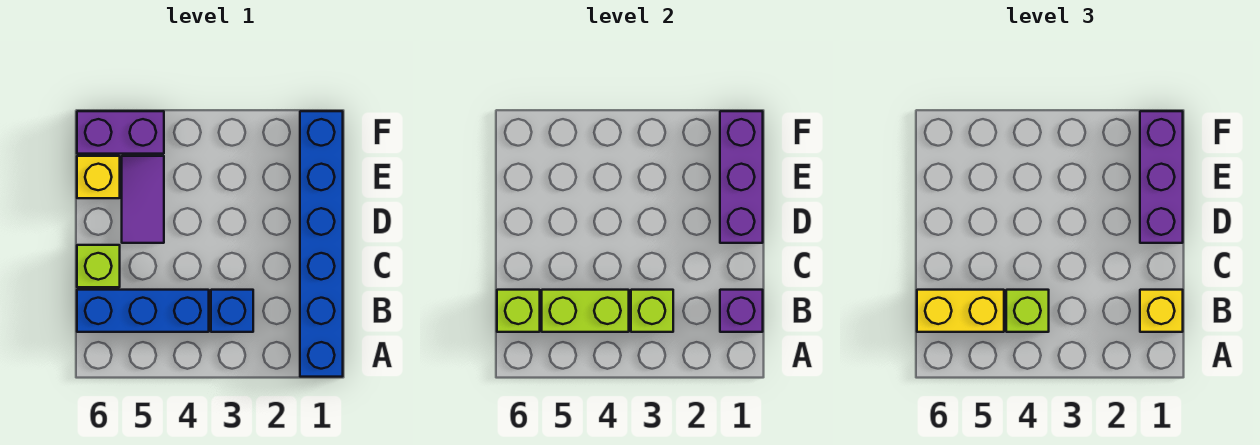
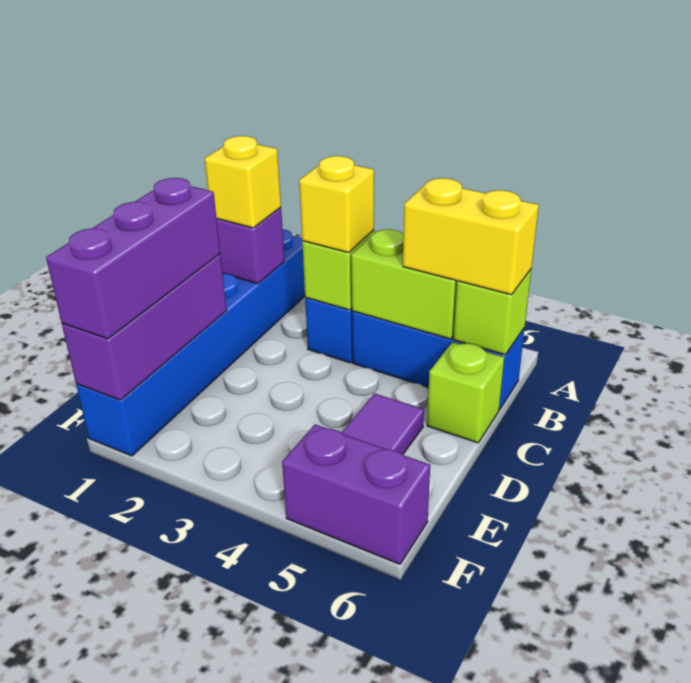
lime 1x1 brick [1006,290,1049,332] -> none
yellow 1x1 brick [77,156,120,198] -> yellow 1x1 brick moved to [299,156,374,253]

